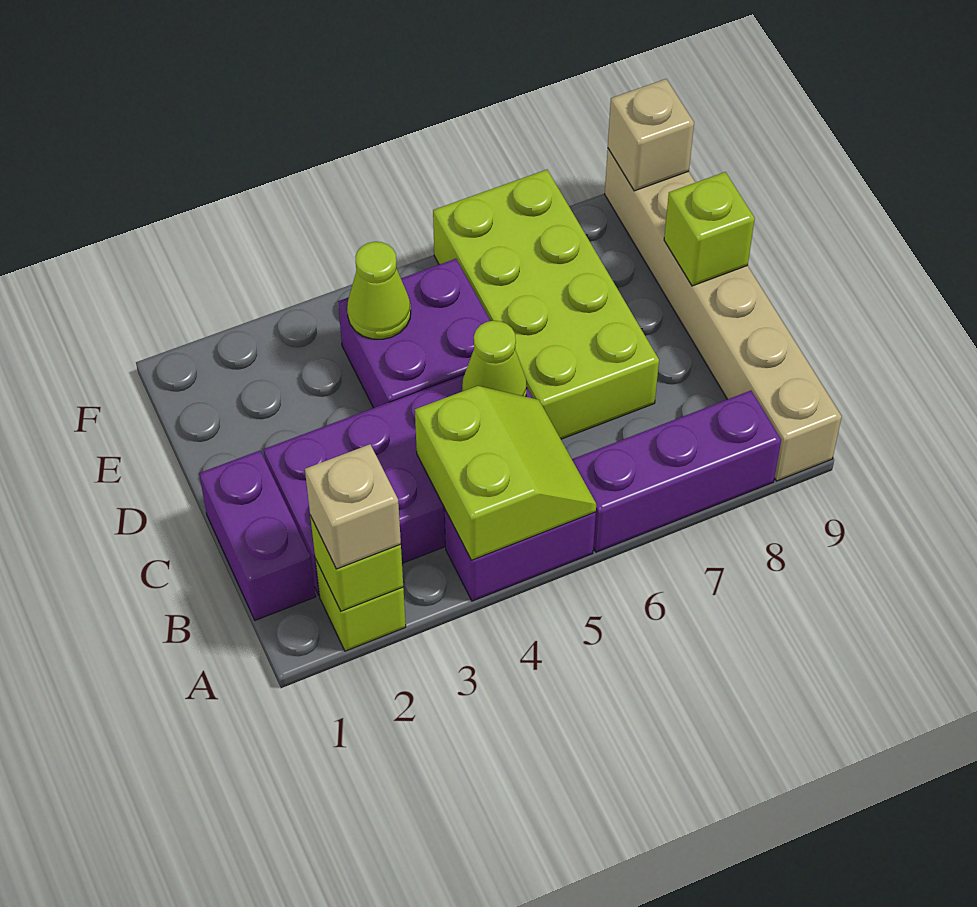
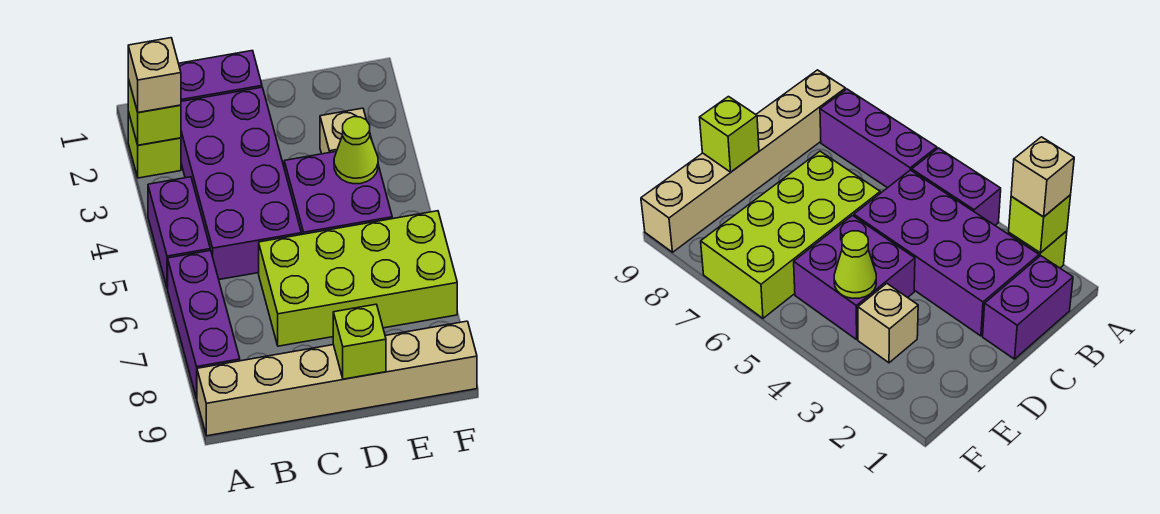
lime 2x2 slope [415,386,596,560] -> none
lime 1x1 cone [462,321,527,397] -> none
tan 1x1 brick [608,79,694,191] -> tan 1x1 brick moved to [320,108,371,154]

